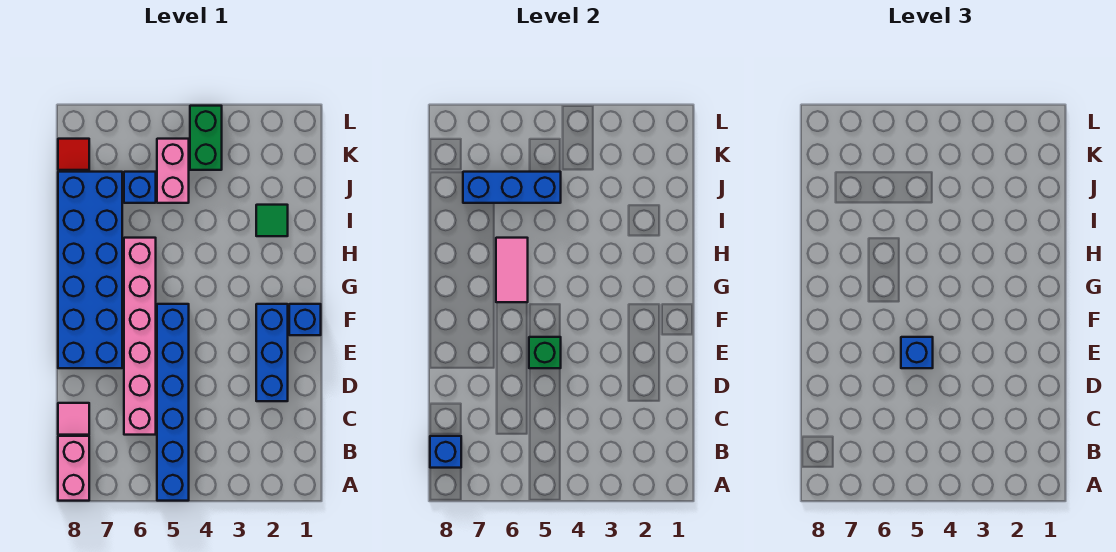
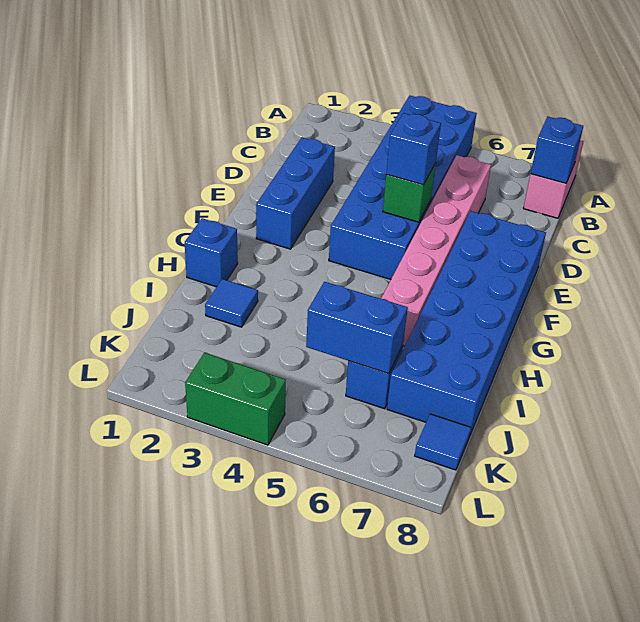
blue 1x6 brick [157,304,189,501] -> blue 2x6 brick [329,95,477,279]
pink 1x1 tile [58,403,89,435] -> none
blue 1x1 brick [289,304,321,335] -> blue 1x1 brick moved to [185,218,238,287]
pink 1x2 tile [496,238,528,302] -> none
green 1x1 tile [256,205,288,236] -> blue 1x1 tile [205,279,258,327]
pink 1x2 brick [157,139,189,203] -> none
blue 1x3 brick [463,172,561,203] -> blue 1x2 brick [306,282,408,374]
green 1x2 brick [190,106,222,170] -> green 1x2 brick turned to [185,353,286,445]
red 1x1 tile [58,139,89,170] -> blue 1x1 tile [415,414,471,470]

